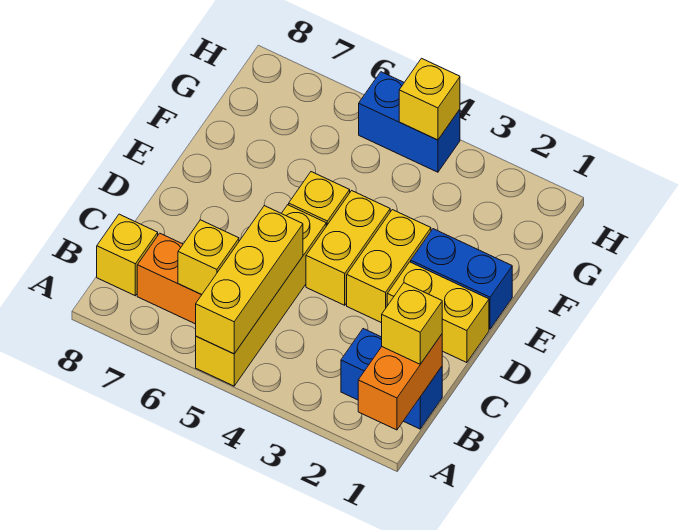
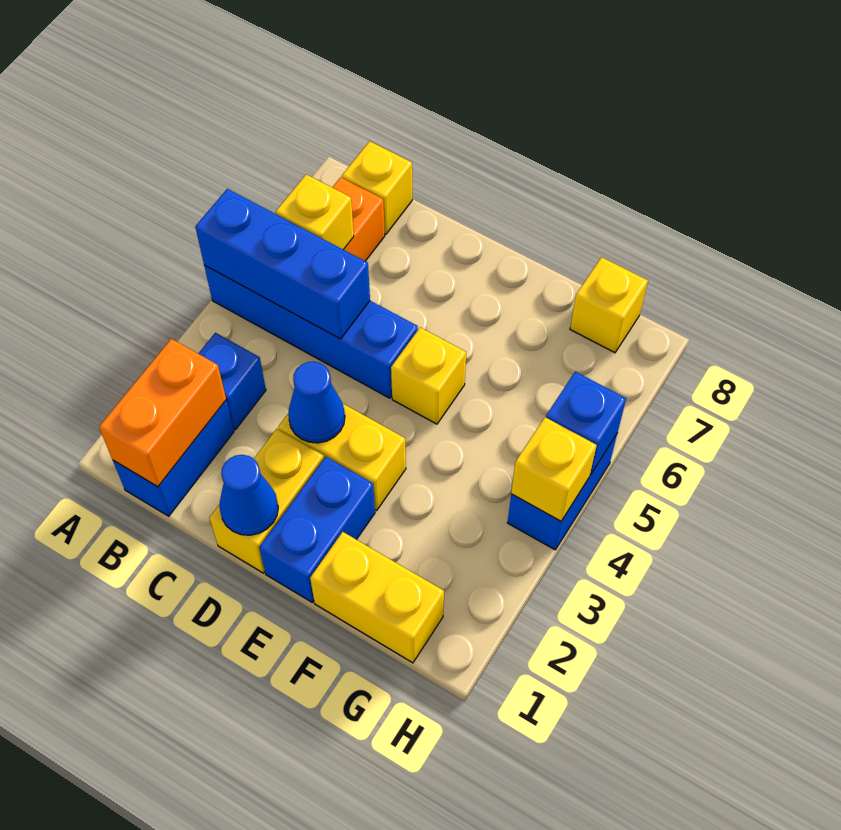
orange 1x2 brick [358,334,442,430] -> orange 1x2 brick turned to [99,339,226,487]
yellow 1x4 brick [196,205,326,386] -> blue 1x4 brick [204,265,418,398]
yellow 1x3 brick [196,205,303,354] -> blue 1x3 brick [195,189,370,339]
yellow 1x1 brick [382,283,442,364] -> yellow 1x1 brick moved to [570,257,648,353]
none -> blue 1x1 brick [198,333,266,430]
none -> blue 1x1 cone [219,455,278,535]
none -> blue 1x1 cone [288,362,345,443]
yellow 1x2 brick [306,191,390,305] -> yellow 1x2 brick moved to [310,532,444,663]
none -> blue 1x1 brick [546,372,626,475]

